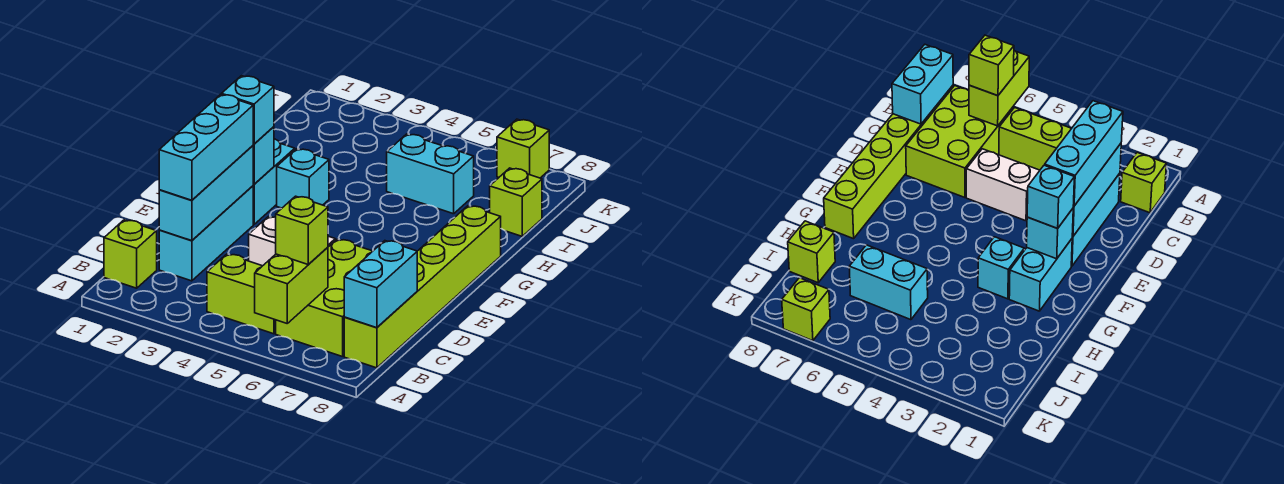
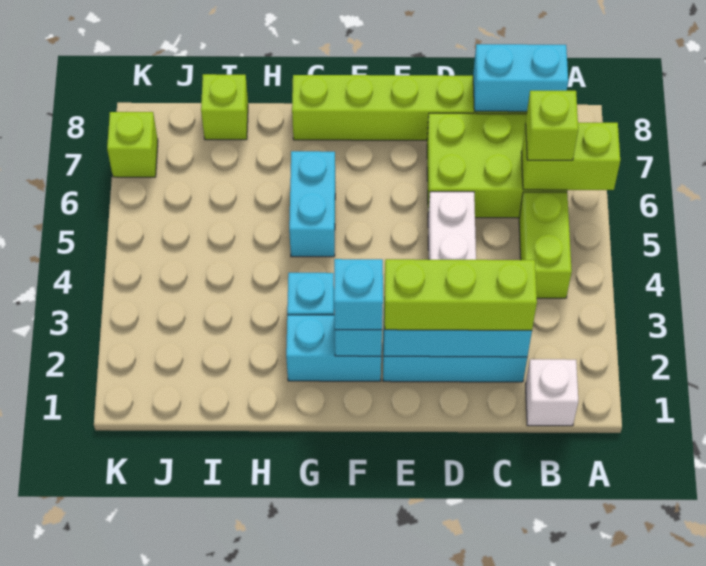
lime 1x1 brick [104,220,157,288] -> white 1x1 brick [525,359,578,426]
cyan 1x3 brick [159,94,253,200] -> lime 1x3 brick [384,259,537,330]
cyan 1x2 brick [387,134,474,214] -> cyan 1x2 brick moved to [289,151,335,257]

